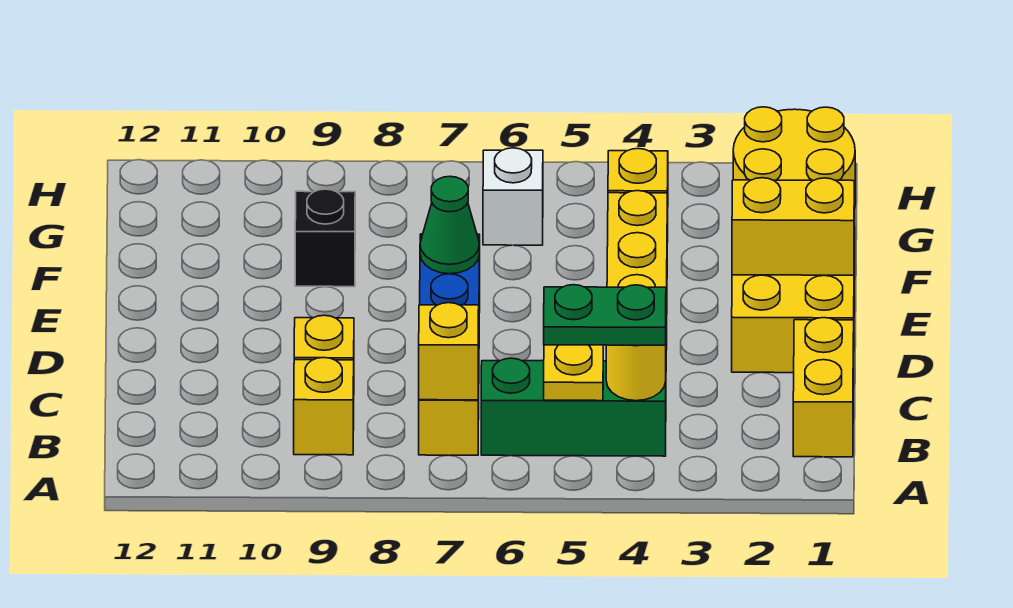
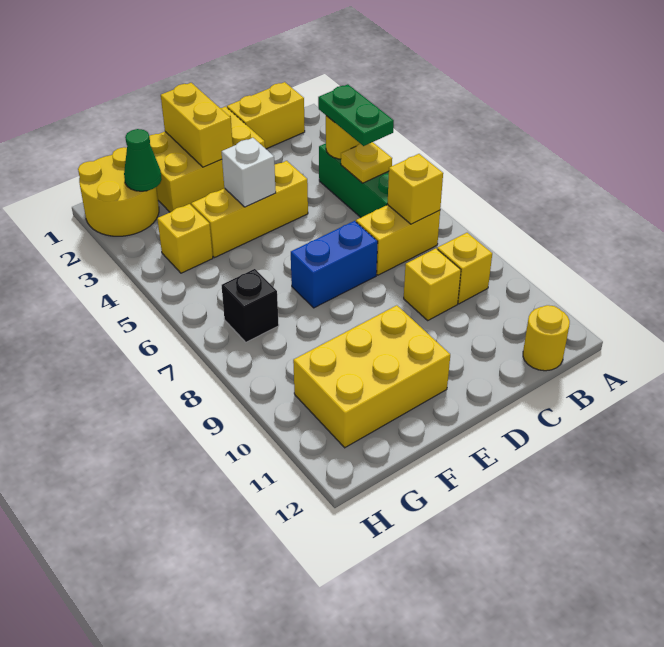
none -> yellow 1x1 round brick [523,305,570,371]
green 1x1 cone [420,176,480,274] -> green 1x1 cone moved to [124,129,162,191]
none -> yellow 2x3 brick [293,305,450,448]
black 1x1 brick [295,189,355,287] -> black 1x1 brick moved to [222,269,279,342]
white 1x1 brick [483,148,543,245] -> white 1x1 brick moved to [222,138,276,207]

